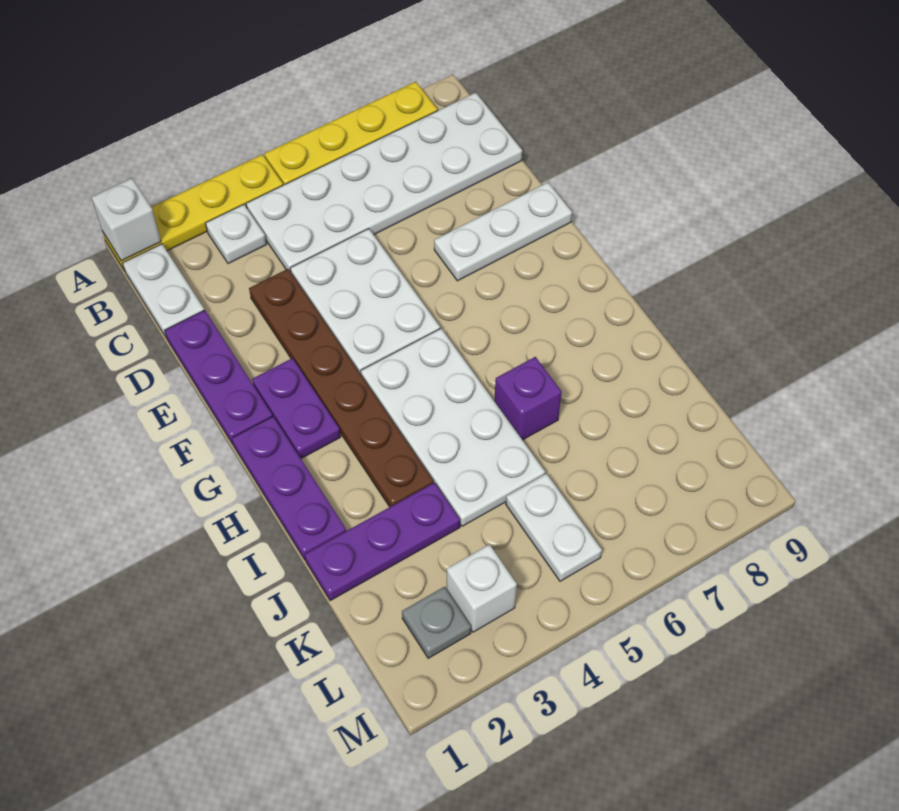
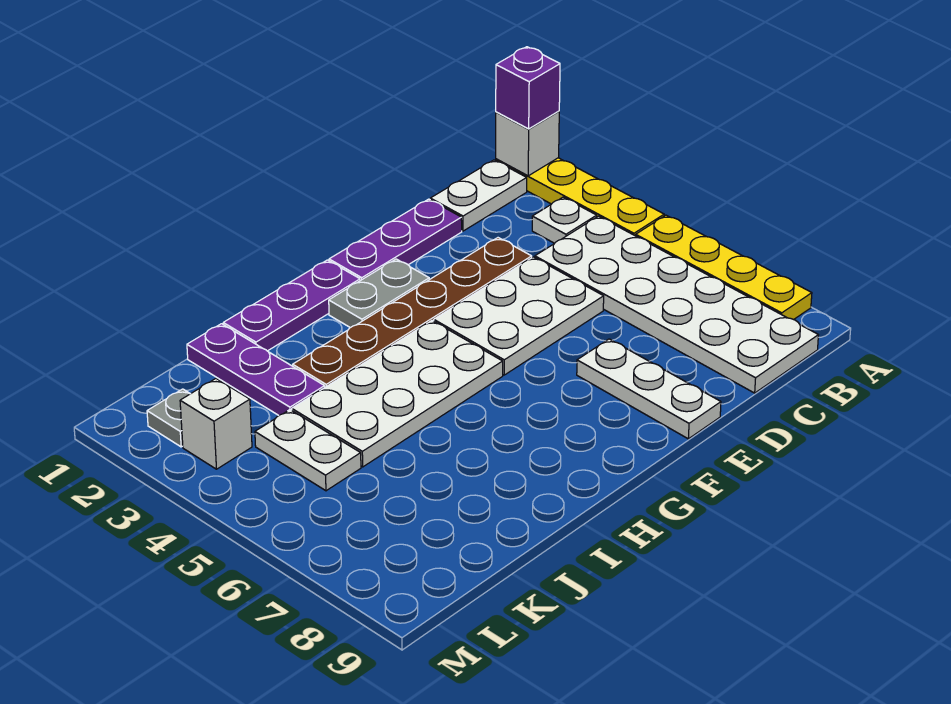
purple 1x2 plate [252,358,340,458] -> grey 1x2 plate [329,259,429,328]
purple 1x1 brick [494,357,562,440] -> purple 1x1 brick moved to [496,47,560,129]
white 1x2 plate [506,474,602,581] -> white 1x2 plate turned to [255,410,361,491]

